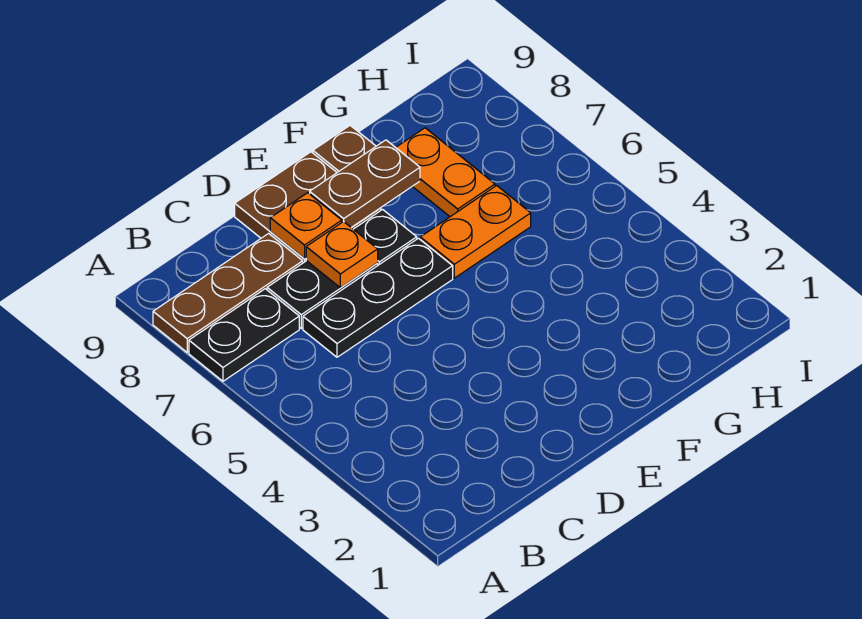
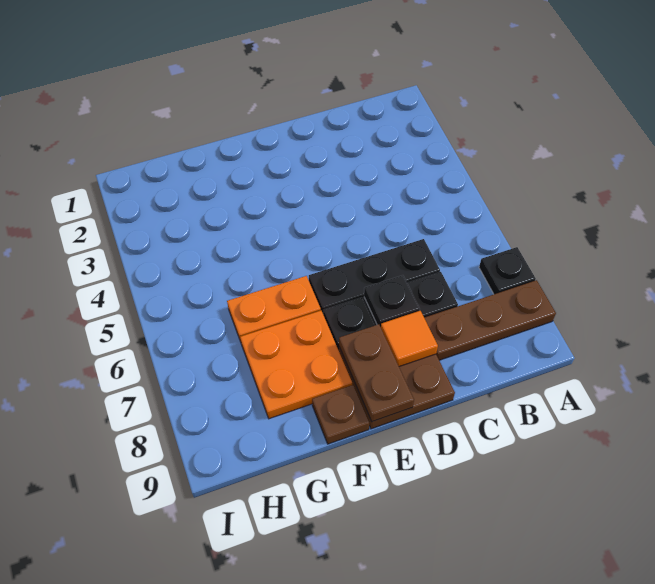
black 1x2 plate [189,289,299,381] -> black 1x1 plate [479,247,536,294]
orange 1x1 plate [306,221,378,288] -> black 1x1 plate [364,275,420,327]
orange 1x1 plate [270,193,342,259] -> orange 1x1 tile [381,311,438,366]
brown 1x2 plate [310,140,420,228] -> brown 1x2 plate turned to [339,324,414,422]
orange 1x2 plate [396,128,495,217] -> orange 2x2 plate [240,311,352,419]

